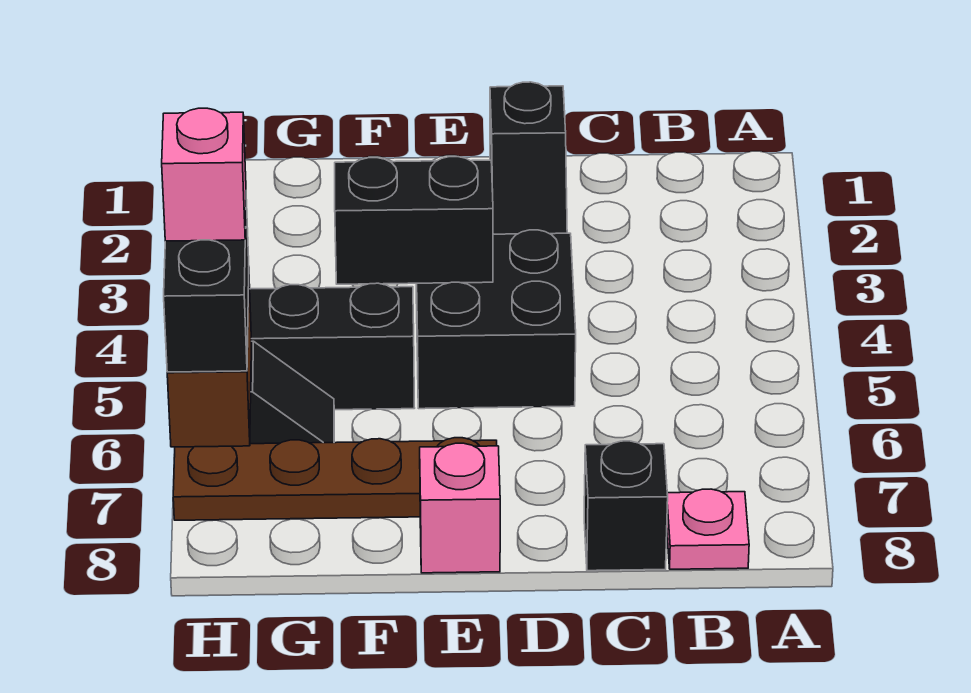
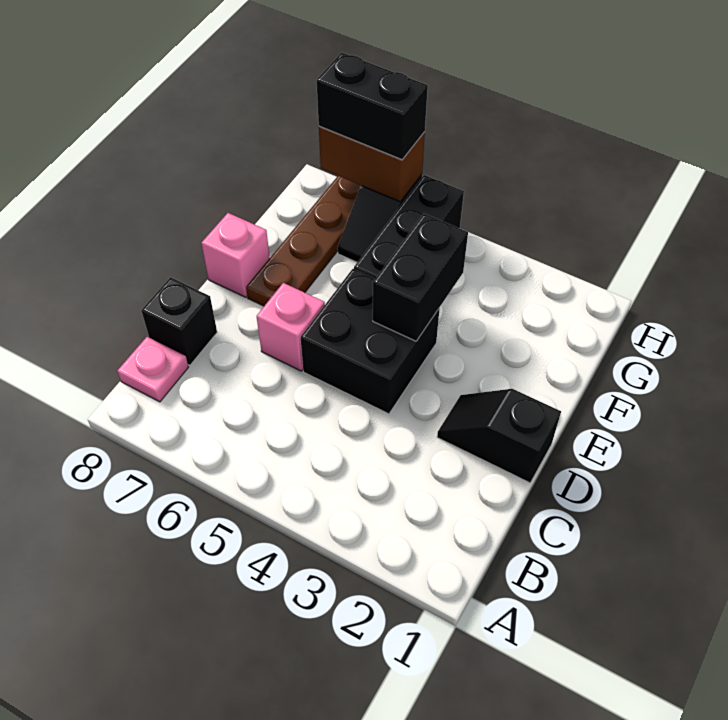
pink 1x1 brick [162,108,246,241] -> pink 1x1 brick moved to [257,283,325,371]

